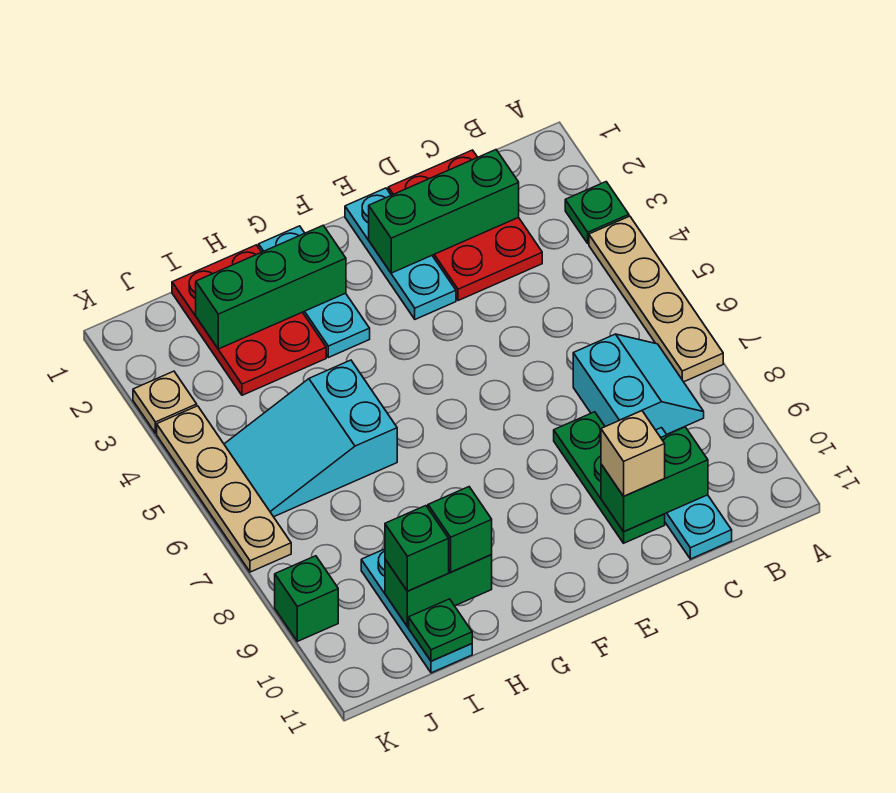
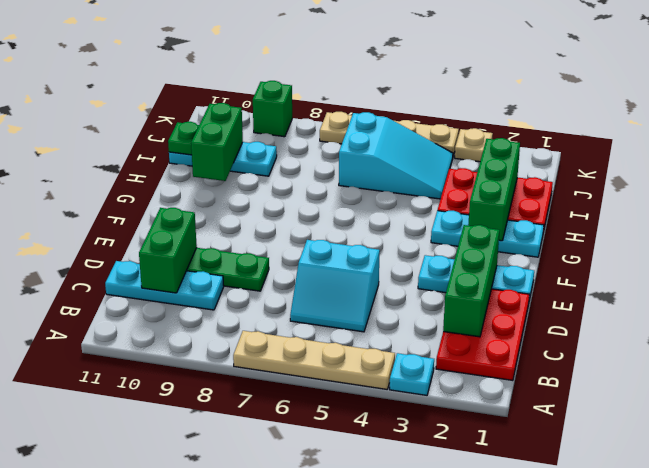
green 1x1 plate [565,182,629,243] -> cyan 1x1 plate [390,353,434,395]
cyan 2x2 slope [573,334,704,434] -> cyan 2x2 slope moved to [290,240,380,332]
red 2x3 plate [388,150,542,301] -> red 2x3 plate turned to [436,289,529,380]
tan 1x1 brick [601,411,665,496] -> none
cyan 2x3 slope [224,360,397,517] -> cyan 2x3 slope turned to [339,112,453,199]
green 1x1 brick [428,487,492,572] -> none
green 1x1 brick [385,506,449,591] -> none

